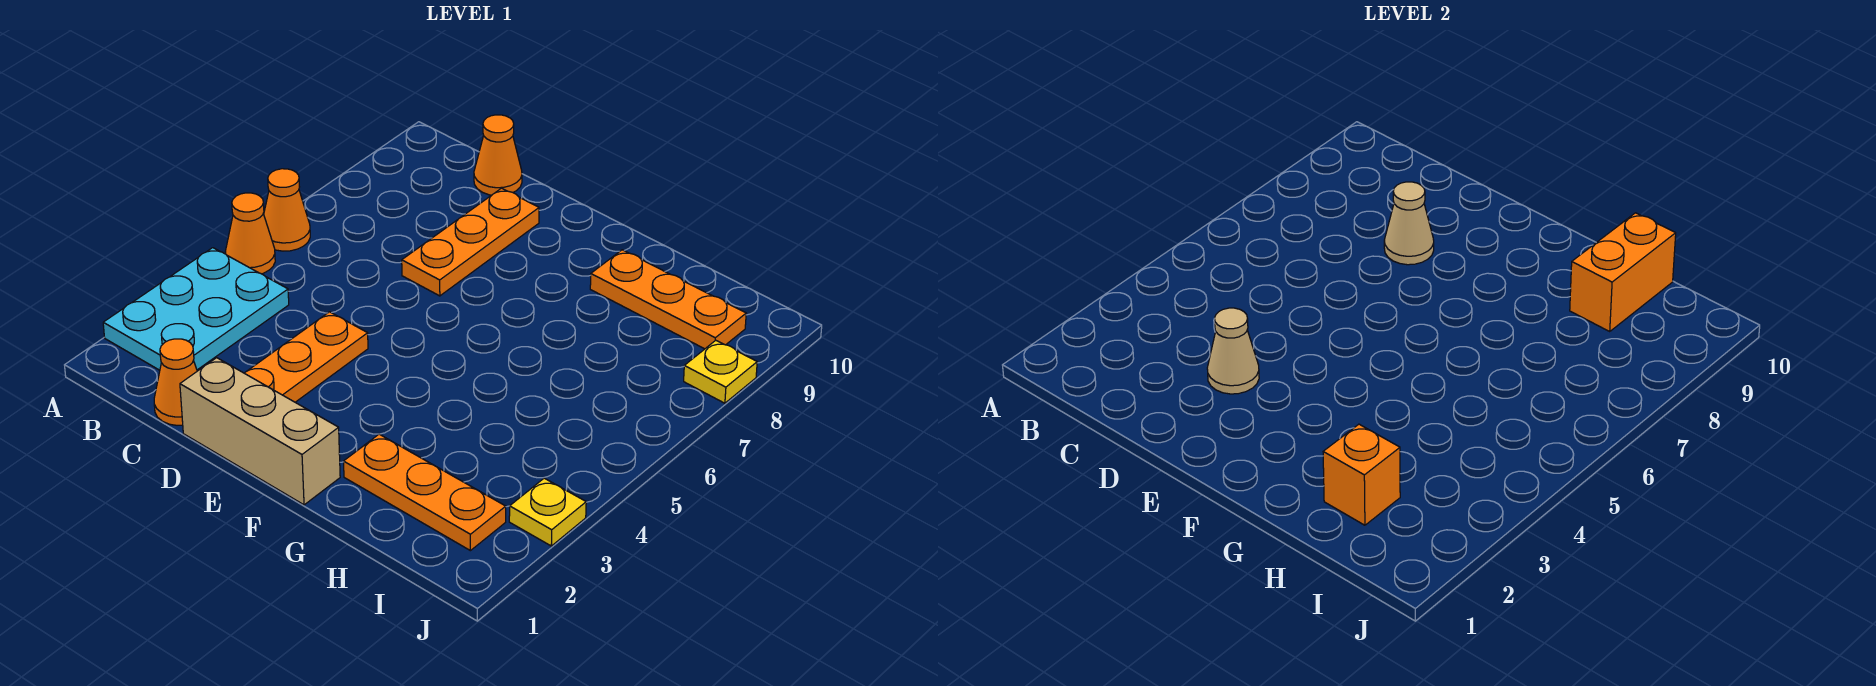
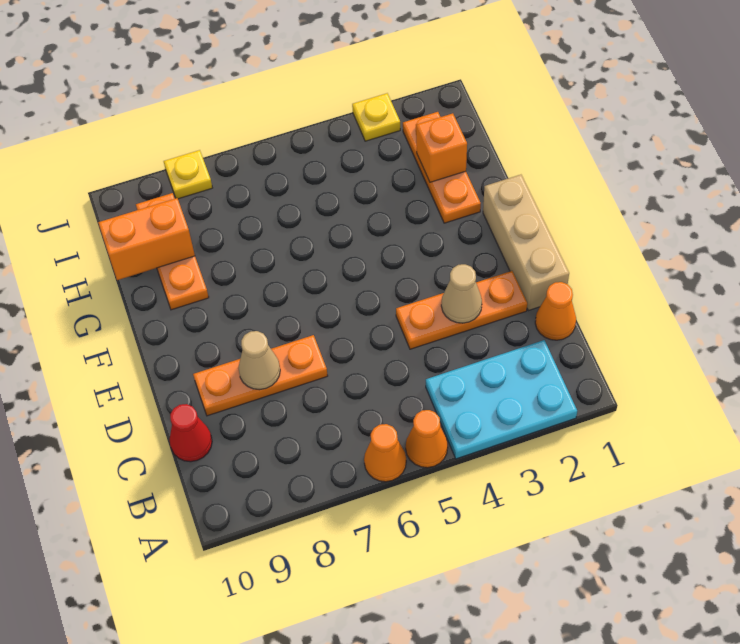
orange 1x1 cone [474,115,522,195] -> red 1x1 cone [170,404,212,462]

